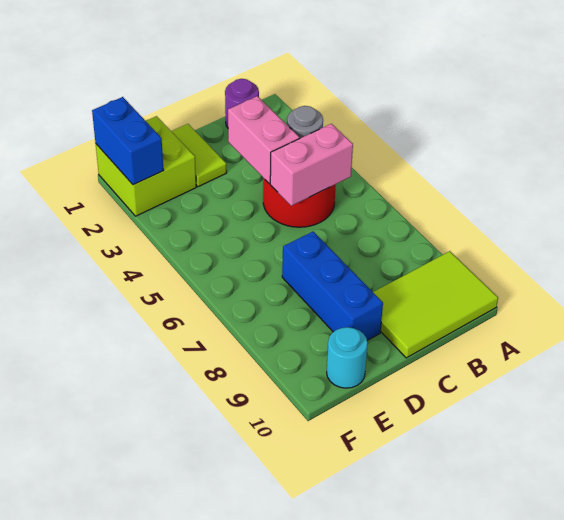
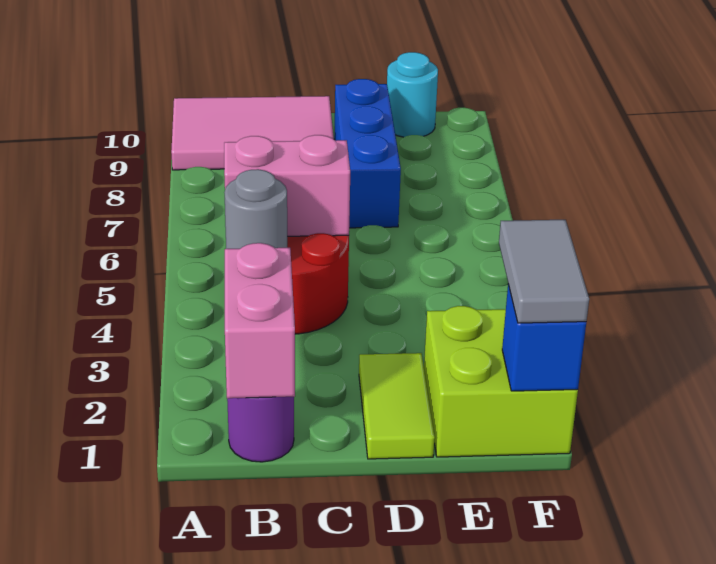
lime 2x3 tile [373,251,498,358] -> pink 2x3 tile [171,96,334,170]
pink 1x2 brick [228,96,300,184] -> pink 1x2 brick moved to [225,243,295,398]
blue 1x2 brick [92,97,164,185] -> blue 1x1 brick [502,284,586,391]
none -> grey 1x2 tile [499,220,589,323]

